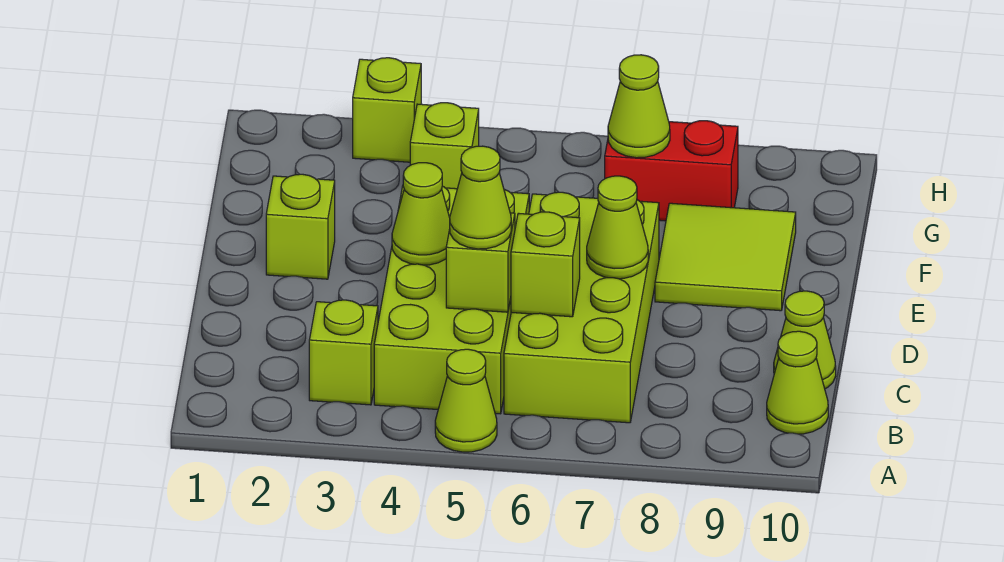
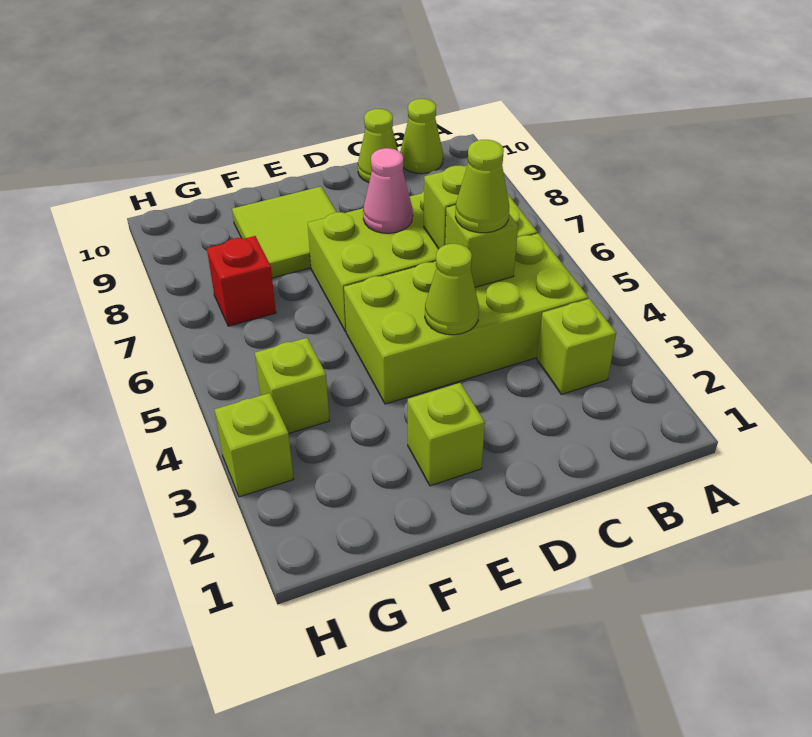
lime 1x1 cone [435,349,497,452] -> none
lime 1x1 cone [587,176,648,279] -> pink 1x1 cone [363,148,413,233]
red 1x2 brick [605,121,738,221] -> red 1x1 brick [207,236,276,326]
lime 1x1 cone [608,55,670,158] -> none

